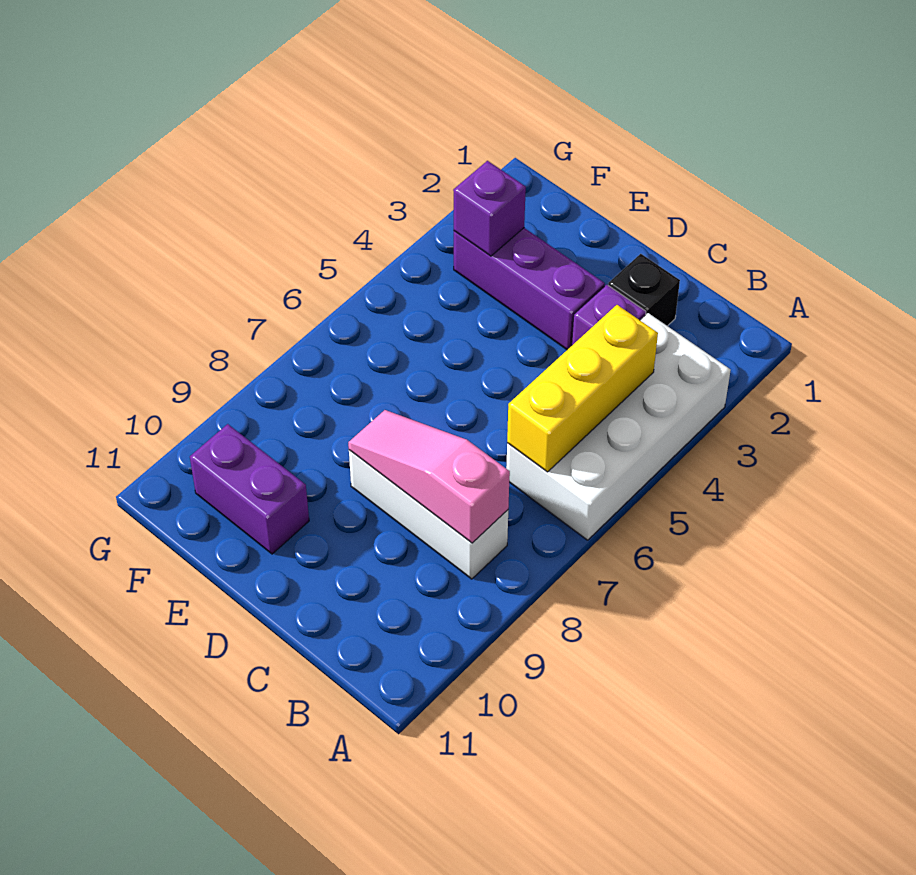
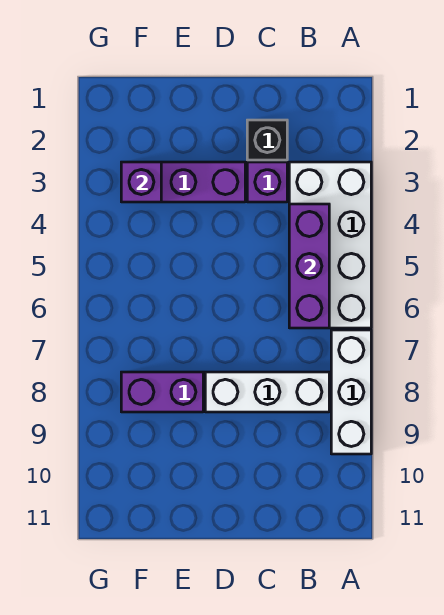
none -> white 1x3 brick [331,330,371,454]
yellow 1x3 brick [507,305,658,472] -> purple 1x3 brick [289,204,329,328]
pink 1x3 slope [348,410,510,543] -> none
purple 1x2 brick [190,424,309,554] -> purple 1x2 brick moved to [121,372,203,412]

